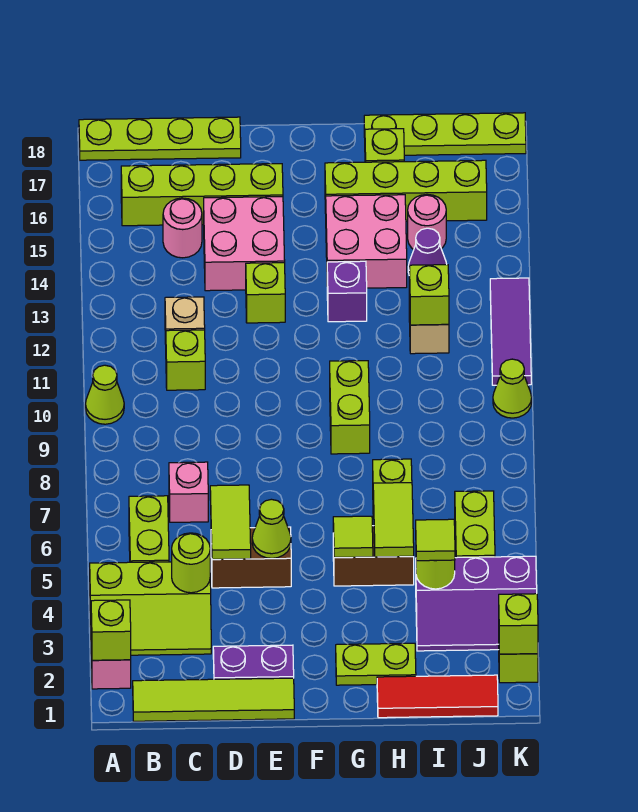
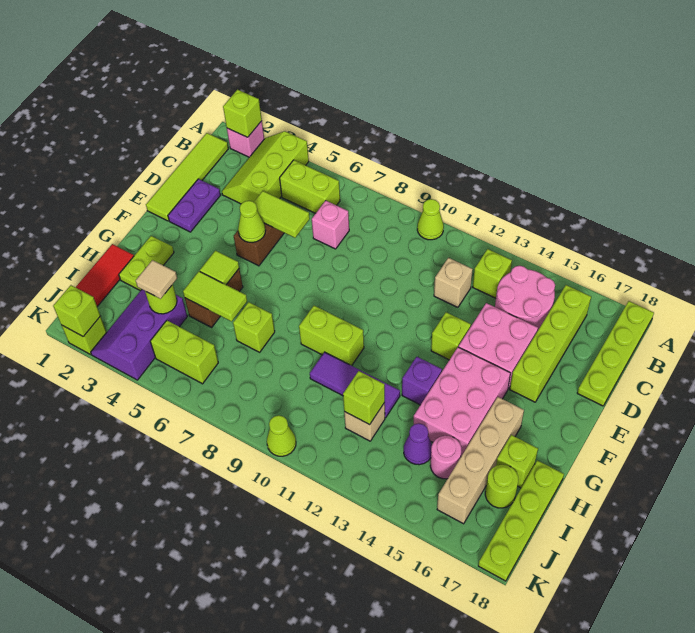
lime 1x1 round brick [172,533,210,593] -> lime 1x1 round brick moved to [485,465,518,508]
lime 1x1 brick [166,330,205,390] -> lime 1x1 brick moved to [473,249,512,298]
pink 1x1 round brick [163,198,202,258] -> pink 2x2 round brick [495,266,555,330]
pink 2x2 brick [326,195,407,288] -> pink 2x3 brick [414,347,510,456]
lime 1x4 brick [325,160,487,221] -> tan 1x4 brick [437,397,524,524]
lime 1x1 tile [416,519,455,561] -> tan 1x1 tile [136,260,177,299]
purple 1x3 tile [490,278,531,385] -> purple 1x3 tile moved to [310,352,400,418]

